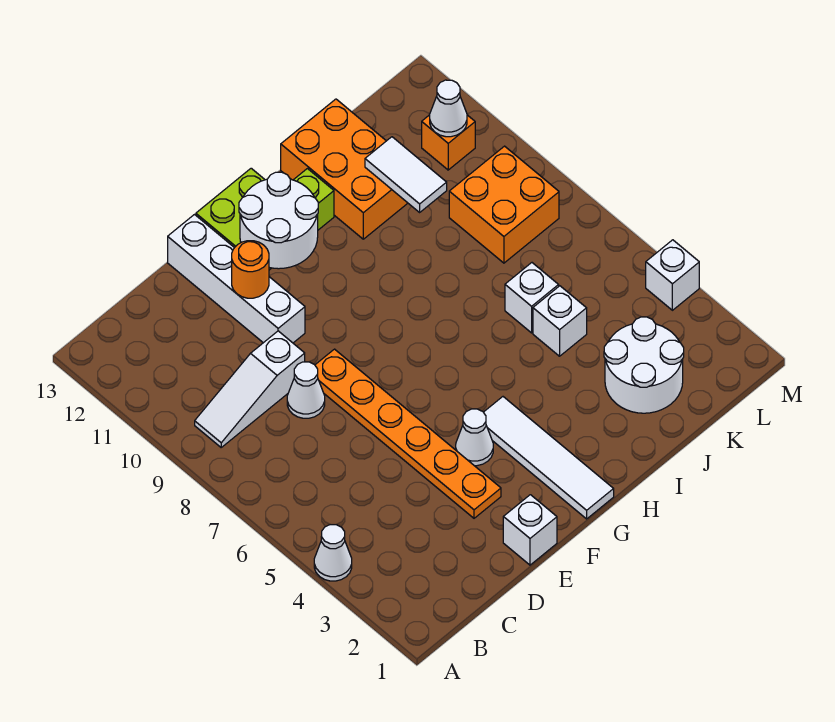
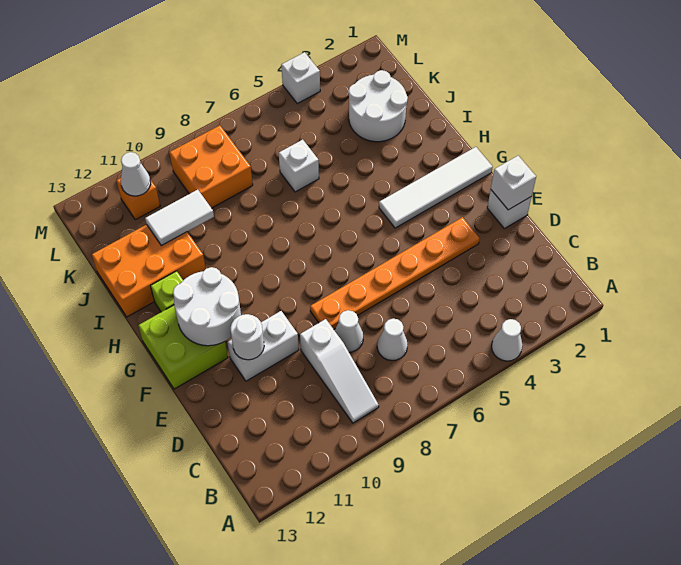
white 1x4 brick [168,215,305,343] -> white 1x2 brick [228,311,299,381]
orange 1x1 round brick [232,241,269,298] -> white 1x1 round brick [231,314,264,360]
white 1x1 cone [456,409,493,466] -> white 1x1 cone moved to [377,319,408,361]
white 1x1 brick [533,286,587,356] -> white 1x1 brick moved to [491,156,536,210]

